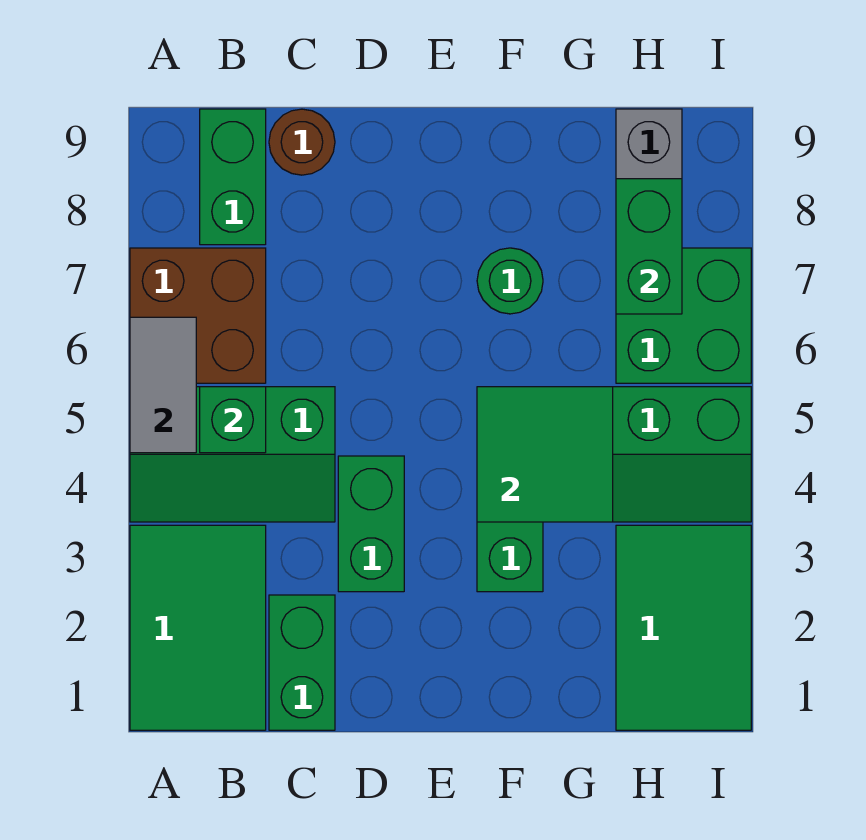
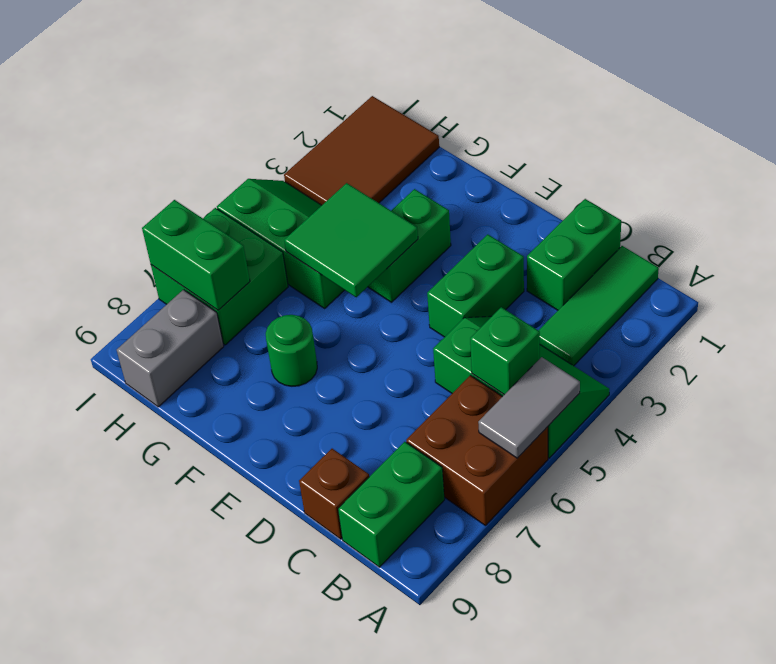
green 2x3 tile [130,525,266,730] -> green 1x3 tile [538,246,659,366]
brown 1x1 round brick [269,109,335,175] -> brown 1x1 brick [299,449,369,539]
green 2x3 tile [616,525,751,730] -> brown 2x3 tile [284,96,439,205]
green 1x2 brick [616,179,682,314] -> green 1x2 brick turned to [142,200,250,310]

